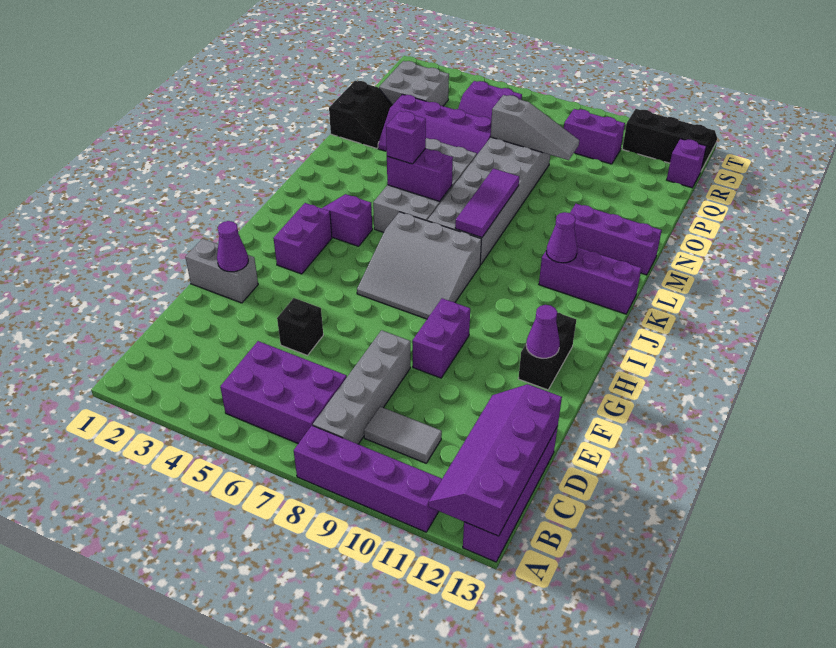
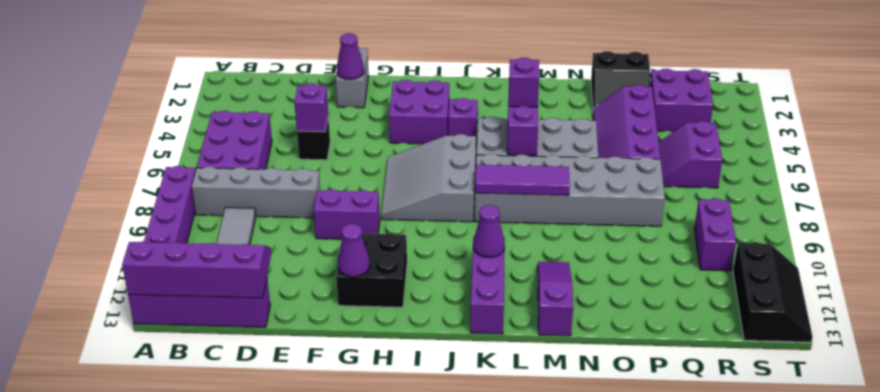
black 1x2 brick [518,312,576,390] -> black 2x2 brick [336,233,407,307]
purple 1x2 brick [274,203,332,274] -> purple 2x2 brick [389,80,449,144]
purple 1x3 brick [570,204,662,275] -> purple 1x3 slope [538,262,573,336]
grey 1x3 slope [491,95,579,160] -> none
grey 2x2 brick [379,61,449,106] -> purple 2x2 brick [650,69,713,132]
purple 1x1 brick [667,139,706,188] -> purple 1x1 brick moved to [294,83,328,132]

